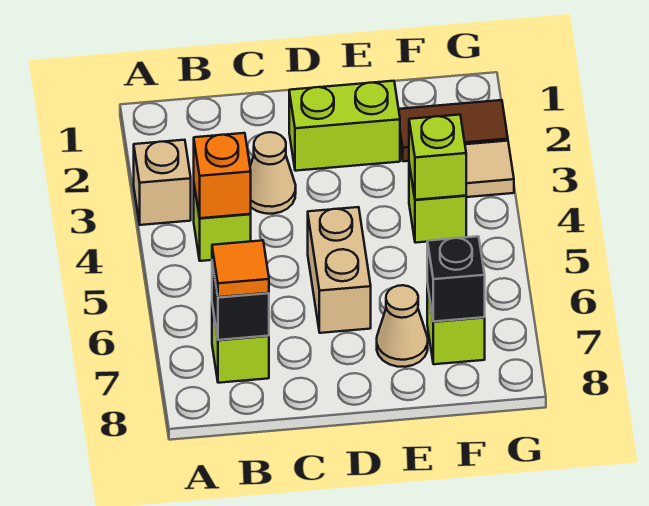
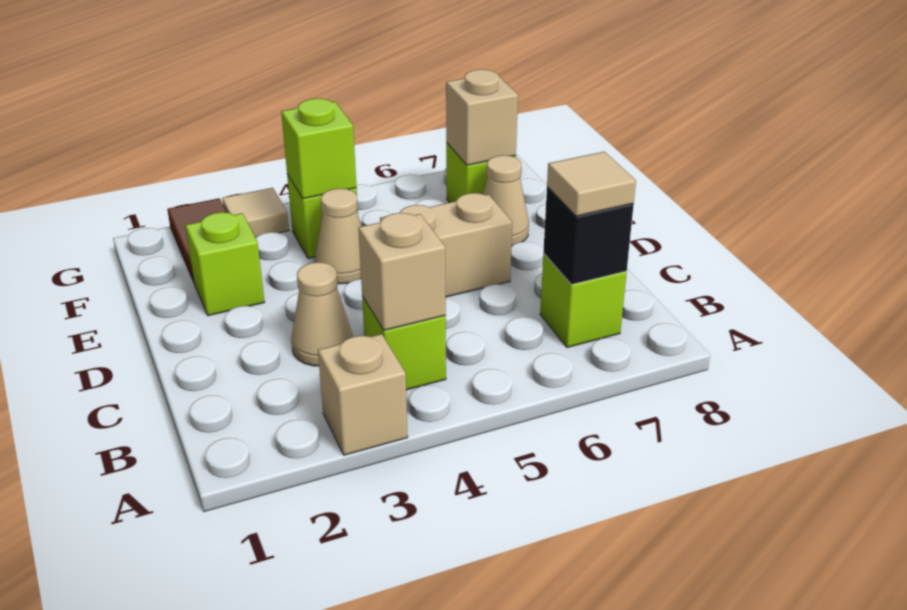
orange 1x1 brick [194,133,251,218] -> tan 1x1 brick [358,213,446,330]
orange 1x1 tile [212,240,269,297] -> tan 1x1 tile [547,152,636,216]
lime 1x2 brick [289,81,400,171] -> lime 1x1 brick [185,212,264,316]
none -> tan 1x1 cone [315,189,361,284]
black 1x1 brick [427,236,485,322] -> tan 1x1 brick [446,70,518,165]

